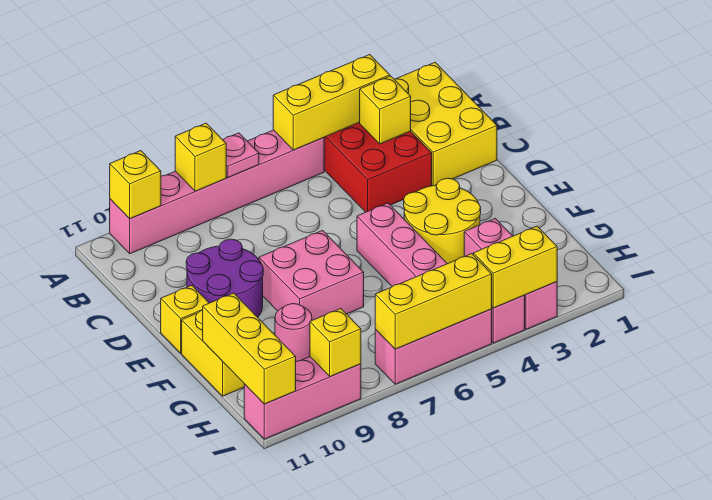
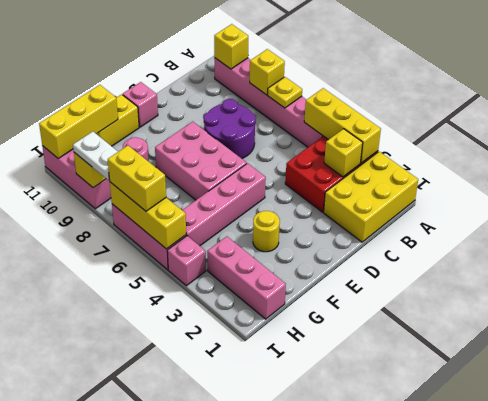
pink 1x1 plate [223,133,259,178] -> yellow 1x1 plate [267,77,302,108]
purple 2x2 round brick [186,239,263,317] -> purple 2x2 round brick moved to [204,99,256,159]
yellow 2x2 round brick [404,178,481,264] -> yellow 1x1 round brick [253,211,280,252]
pink 2x2 brick [259,230,364,320] -> pink 2x3 brick [155,122,247,200]
yellow 1x1 brick [161,285,209,353] -> pink 1x1 brick [123,82,158,127]
pink 1x3 brick [464,218,557,329] -> pink 1x3 brick turned to [207,236,286,319]
yellow 1x2 brick [473,226,557,308] -> yellow 1x2 brick moved to [108,146,166,211]
none -> white 1x2 plate [73,132,118,180]

